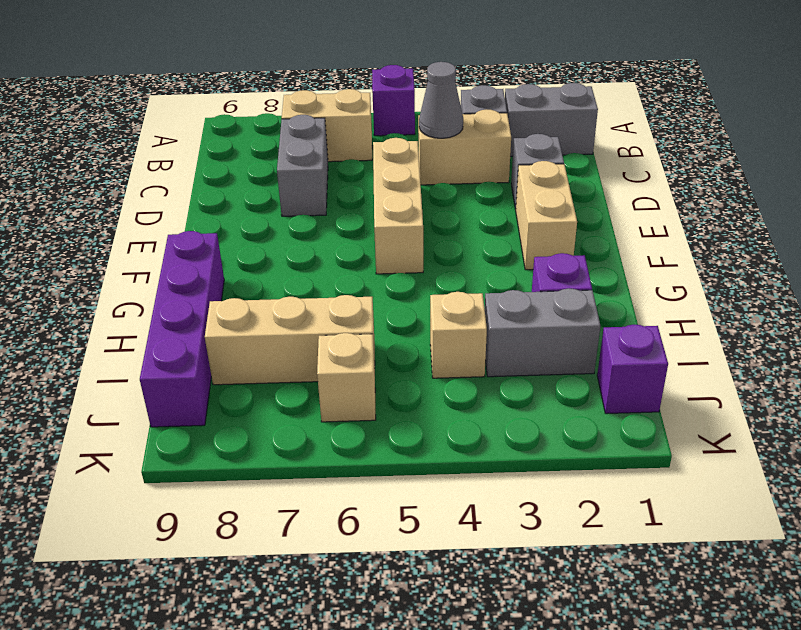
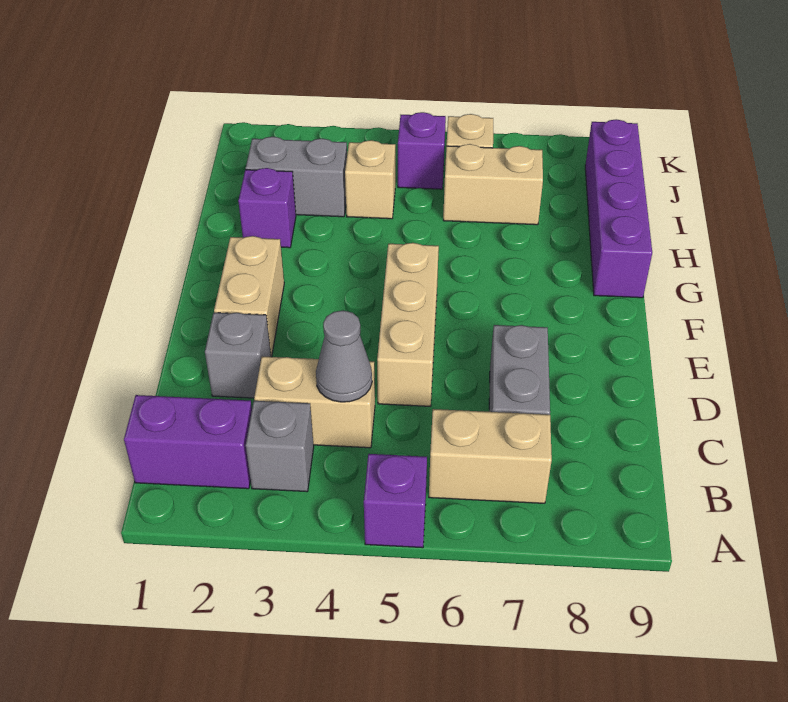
grey 1x2 brick [505,83,598,156] -> purple 1x2 brick [124,395,252,489]
tan 1x3 brick [205,295,375,385] -> tan 1x2 brick [443,144,543,225]
purple 1x1 brick [597,325,668,414] -> purple 1x1 brick moved to [398,112,446,189]

